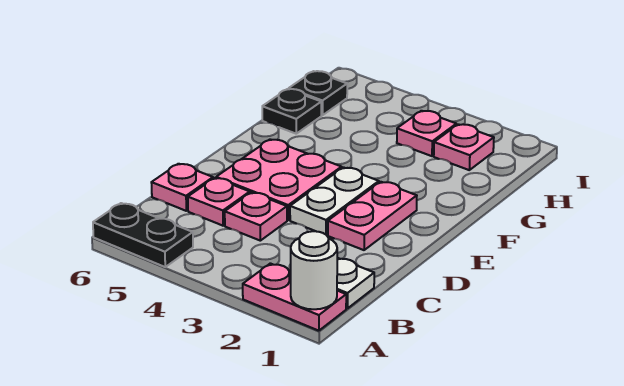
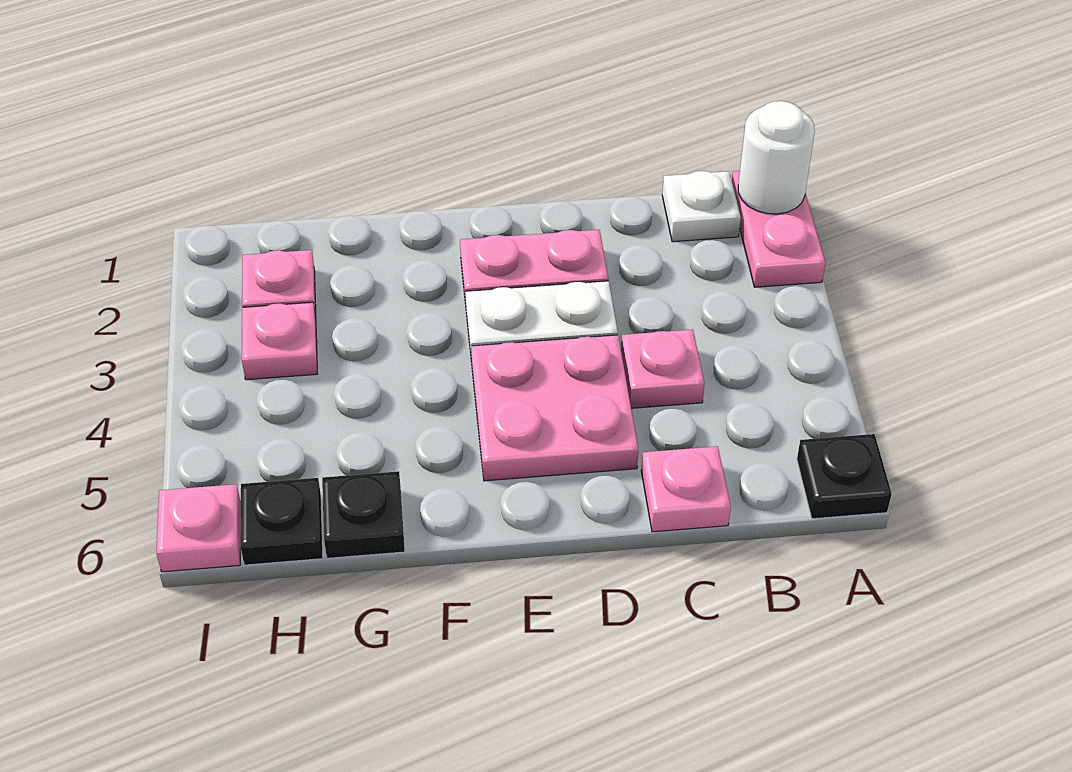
black 1x2 plate [93,203,193,267] -> black 1x1 plate [797,434,892,519]
pink 1x1 plate [188,178,250,226] -> pink 1x1 plate moved to [156,484,241,572]

